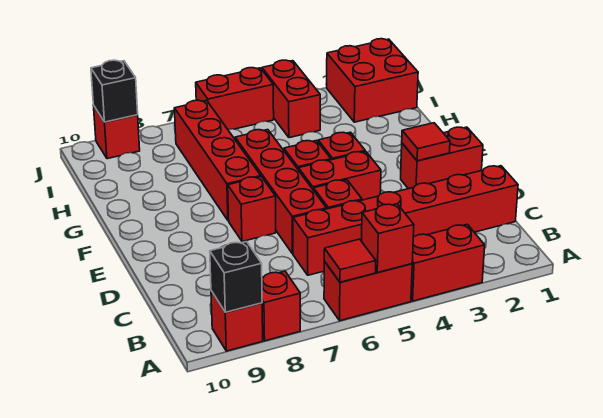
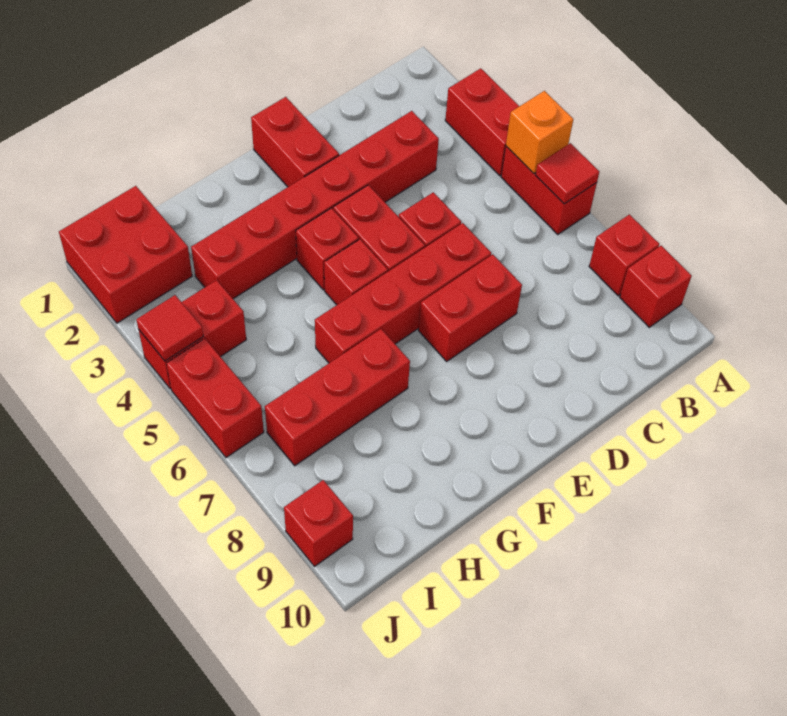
red 1x1 brick [362,204,414,273] -> orange 1x1 brick [506,91,573,173]
black 1x1 brick [210,242,262,312] -> none
red 1x6 brick [293,166,518,275] -> red 1x6 brick turned to [191,111,439,299]
red 1x1 tile [402,123,450,161] -> red 1x1 tile moved to [136,295,203,361]
red 1x1 brick [228,177,276,241] -> red 1x2 brick [419,254,522,361]
red 1x4 brick [174,100,261,221] -> red 1x3 brick [265,329,410,466]
black 1x1 brick [91,60,138,122] -> none

